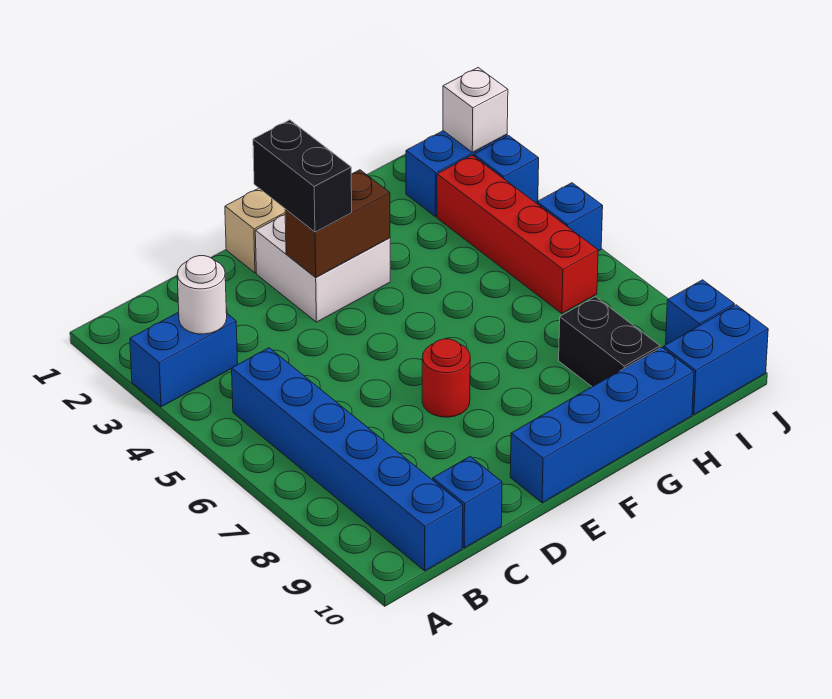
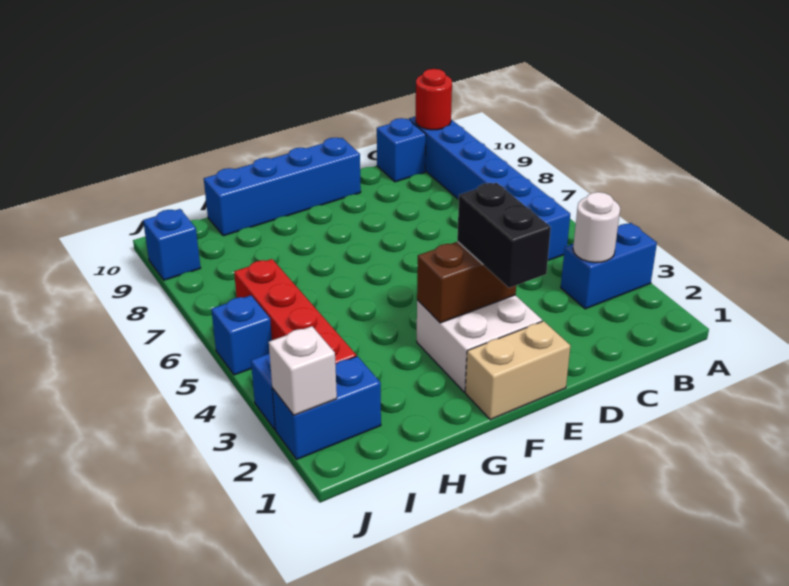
red 1x1 round brick [422,339,470,417] -> red 1x1 round brick moved to [416,69,452,130]
black 1x2 brick [559,297,660,387] -> none
blue 1x2 brick [664,305,768,415] -> none

